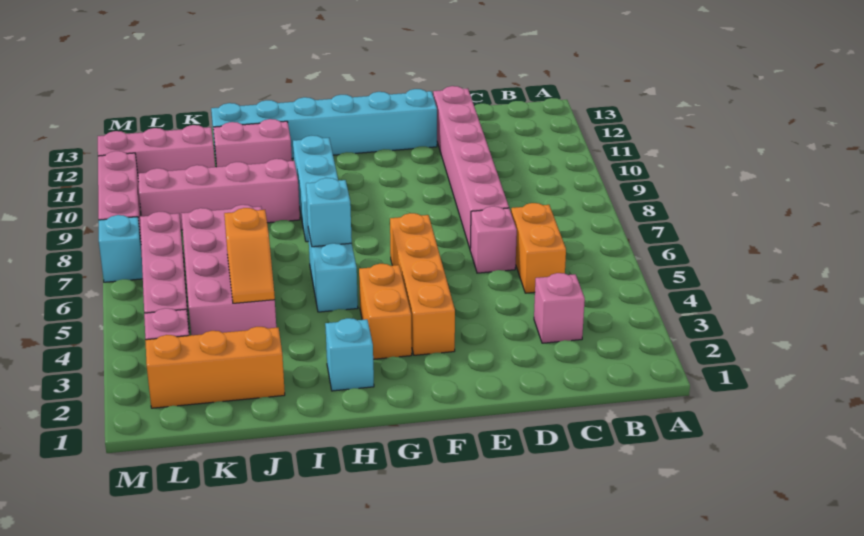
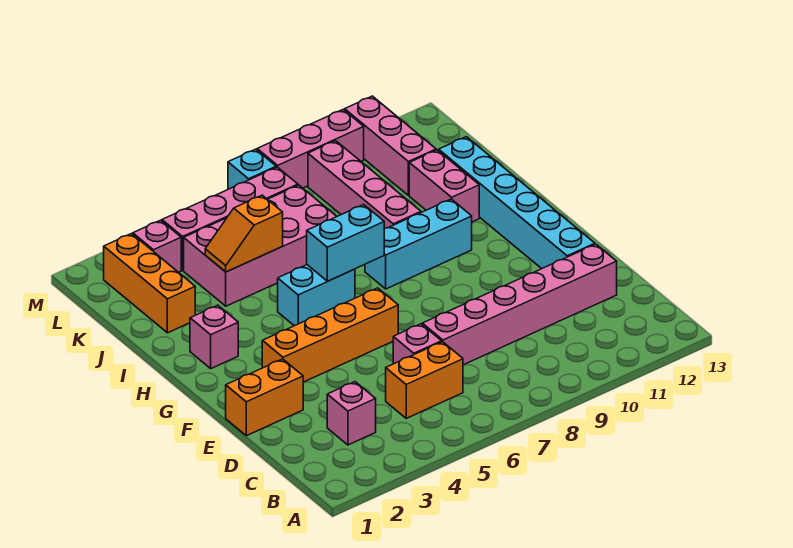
orange 1x2 brick [359,264,412,359] -> orange 1x2 brick moved to [226,359,303,436]
cyan 1x1 brick [325,318,374,391] -> pink 1x1 brick [190,305,238,368]
cyan 1x1 brick [306,178,352,247] -> cyan 1x2 brick [307,205,384,281]

